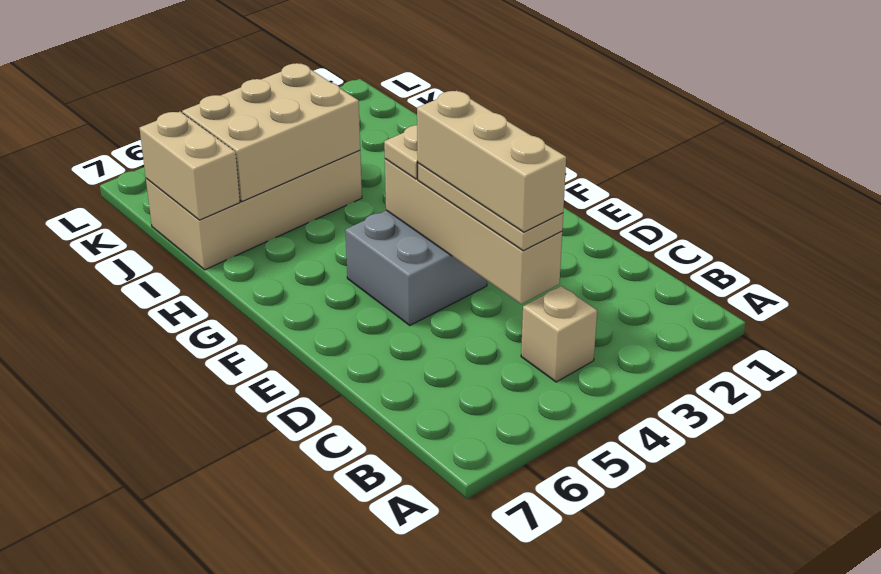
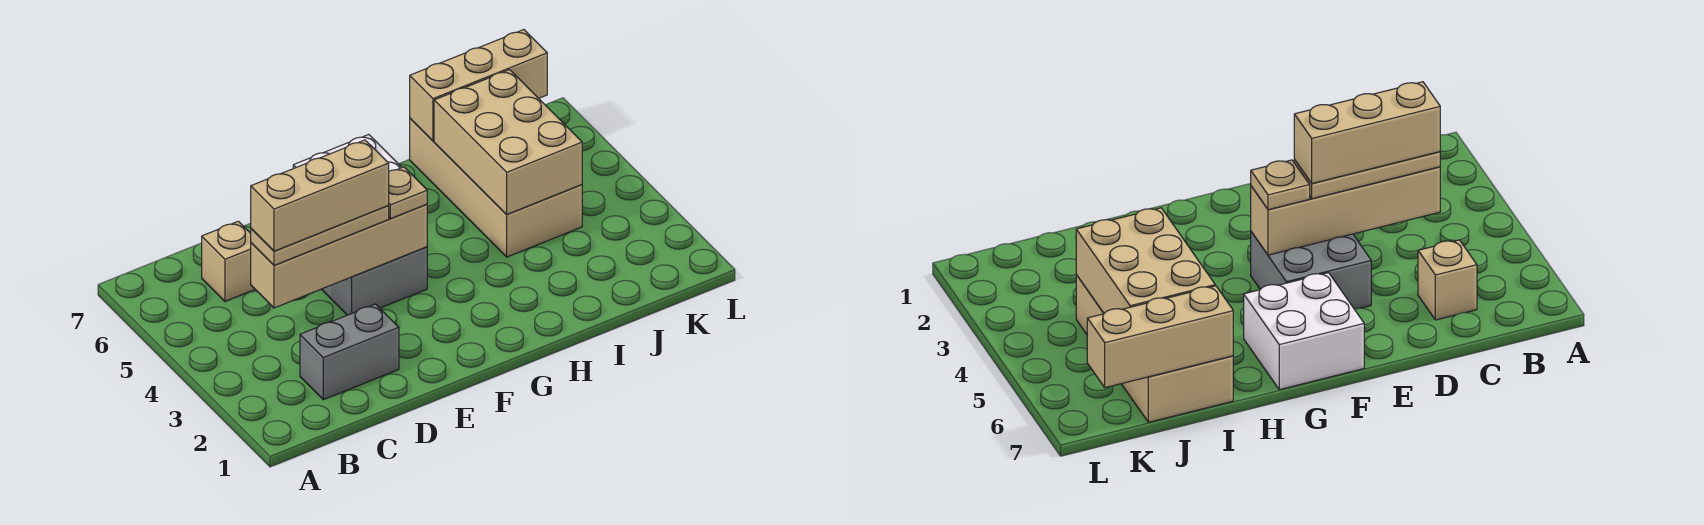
tan 1x1 brick [521,286,597,382] -> tan 1x1 brick moved to [202,221,255,301]
none -> grey 1x2 brick [300,304,399,400]
none -> white 2x2 brick [1244,273,1364,390]
tan 1x2 brick [140,112,240,220] -> tan 1x3 brick [410,30,547,141]

